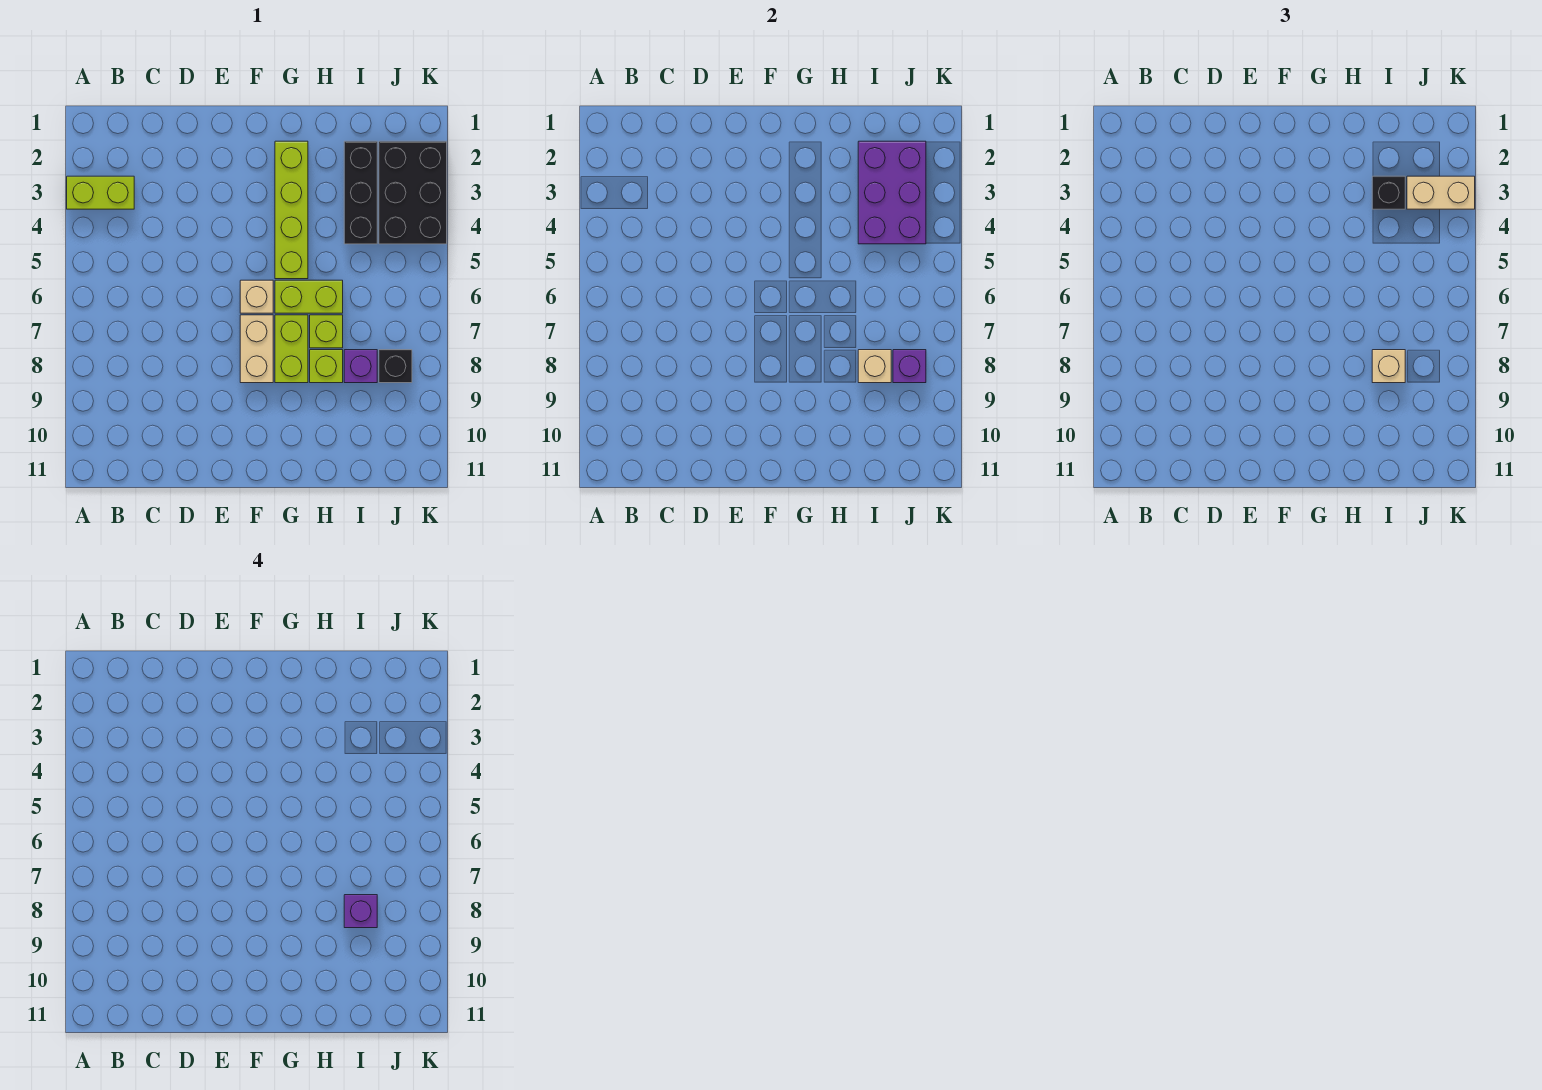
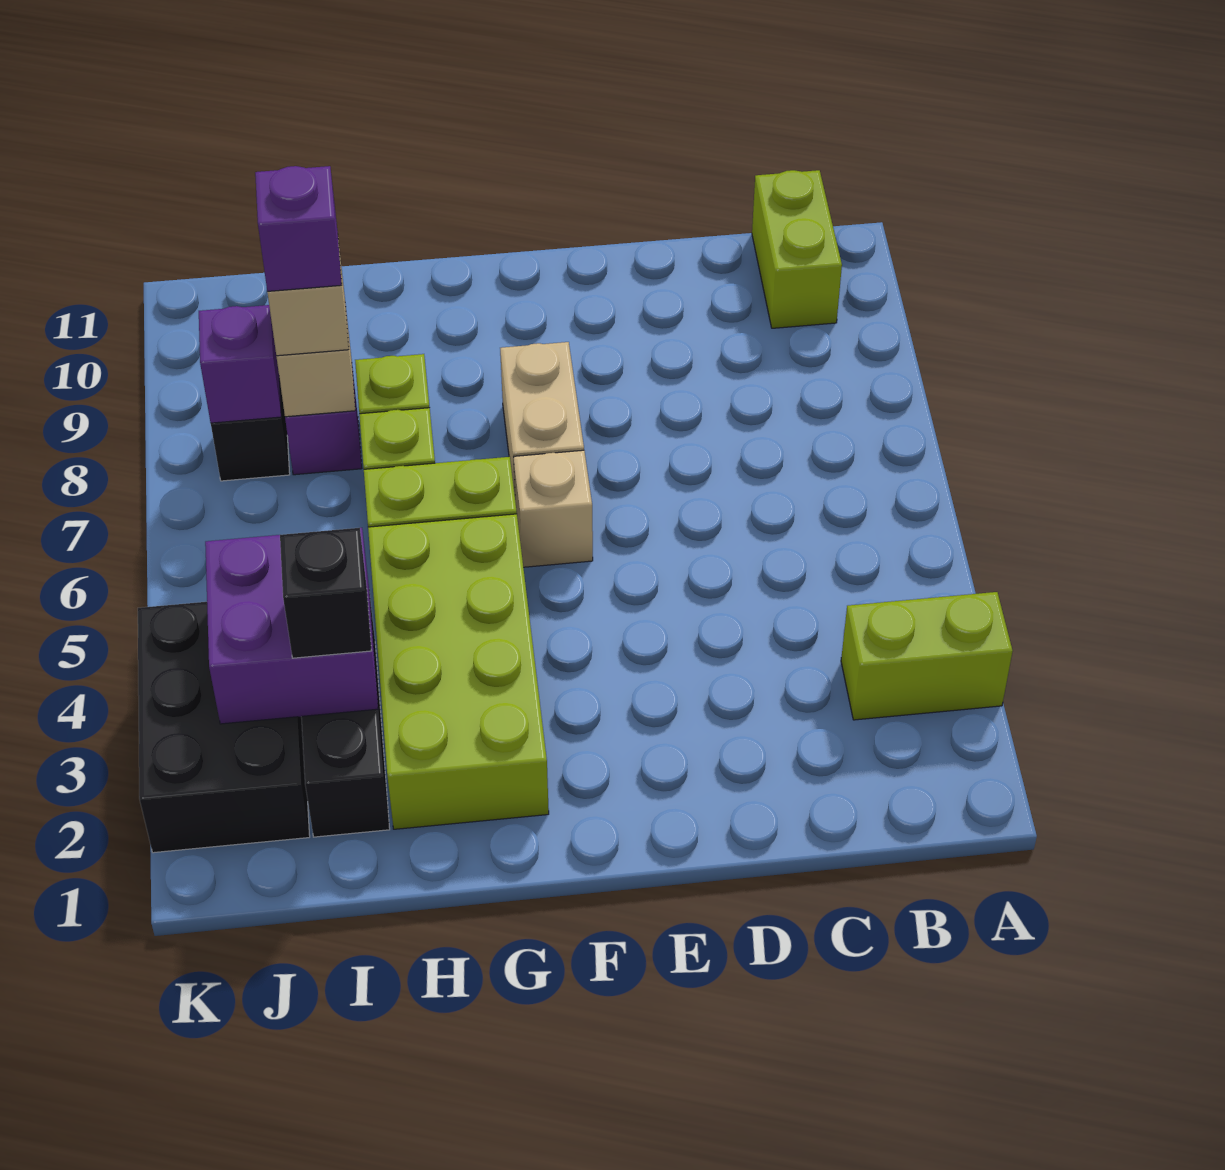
lime 1x4 brick [275,141,308,279] -> lime 2x4 brick [368,514,549,829]
lime 1x2 brick [275,315,308,383] -> lime 1x2 brick moved to [752,170,842,328]
purple 2x3 brick [858,141,926,244] -> purple 2x2 brick [205,528,378,724]
tan 1x2 brick [1407,176,1475,209] -> none

